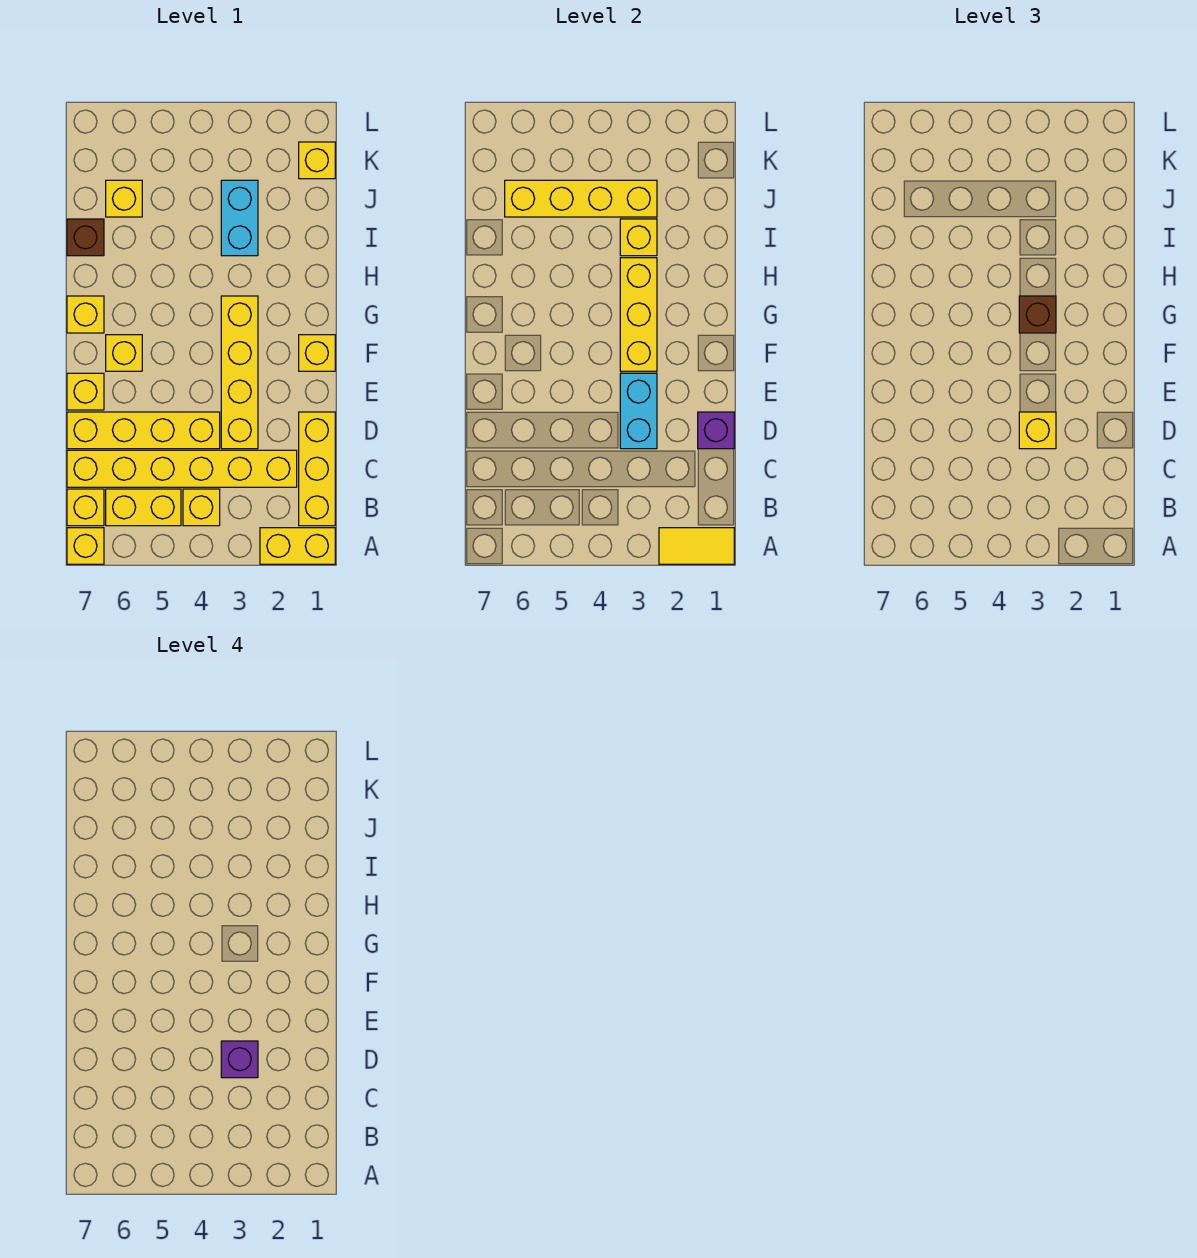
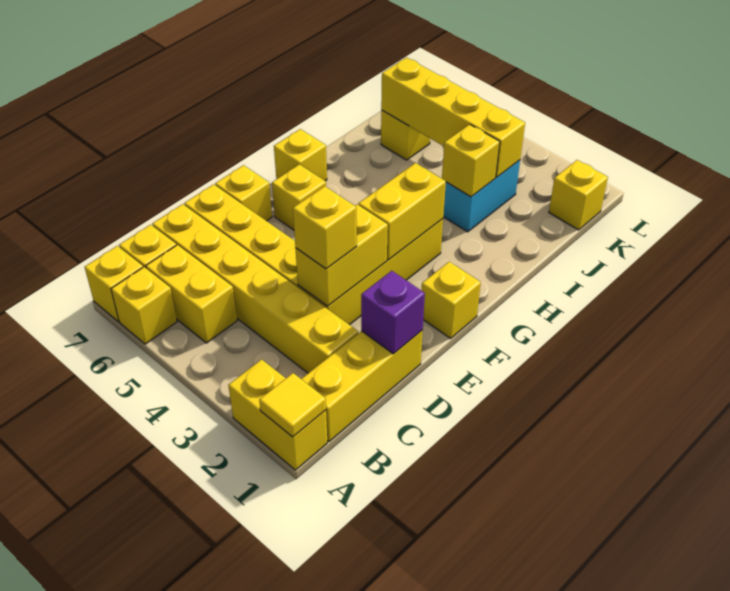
yellow 1x2 tile [659,528,734,564] -> yellow 1x1 tile [259,373,326,437]
yellow 1x1 brick [183,489,220,526] -> yellow 1x1 brick moved to [111,267,177,344]
cyan 1x2 brick [620,373,657,449] -> yellow 1x2 brick [295,205,388,306]
purple 1x1 brick [221,1041,258,1078] -> none
yellow 1x3 brick [620,258,657,371] -> yellow 1x2 brick [358,163,446,260]
brown 1x1 brick [1019,296,1056,333] -> none
brown 1x1 brick [67,219,104,256] -> none

